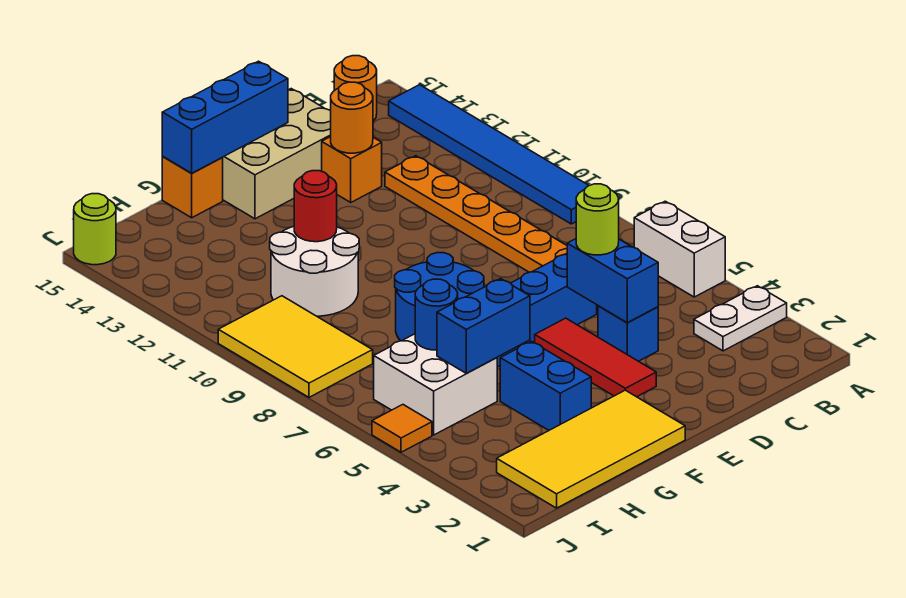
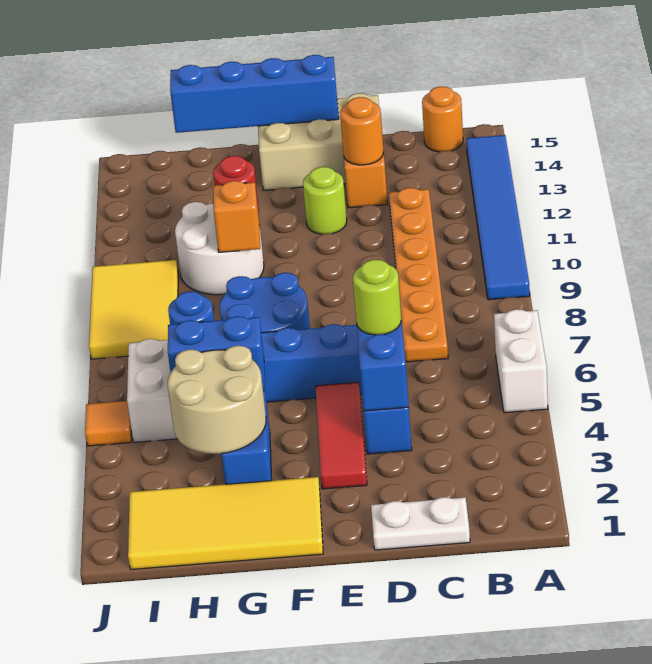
white 1x2 plate [694,286,787,351] -> white 1x2 plate moved to [371,497,470,550]
blue 1x3 brick [162,61,288,173] -> blue 1x4 brick [170,55,339,133]
none -> tan 2x2 round brick [167,346,266,454]
orange 1x1 brick [162,157,223,218] -> orange 1x1 brick moved to [213,181,260,252]
lime 1x1 round brick [74,194,116,265] -> lime 1x1 round brick moved to [303,167,347,234]

